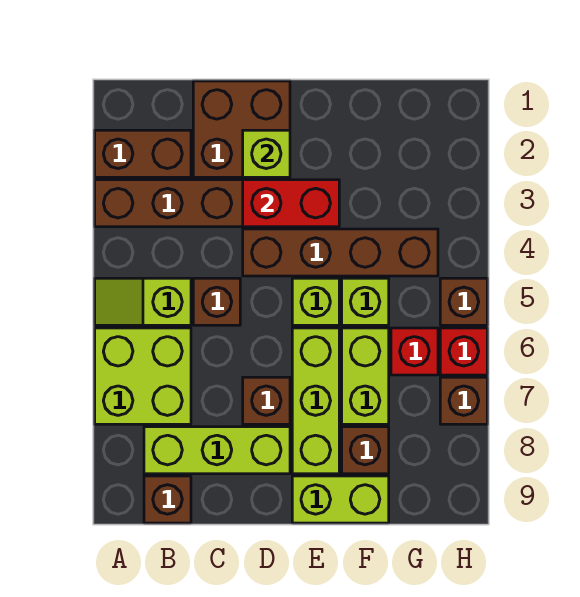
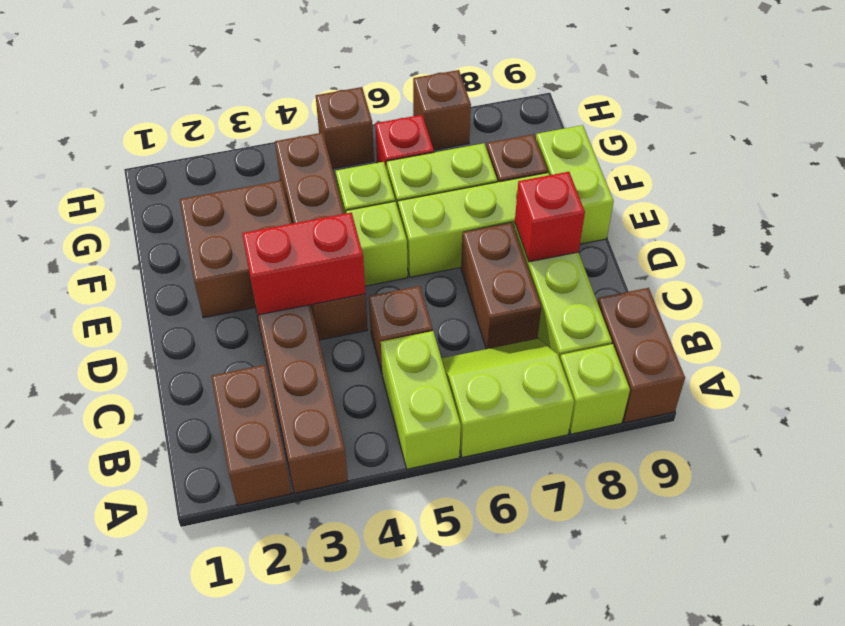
lime 1x2 slope [95,278,191,325] -> lime 1x2 brick [381,331,461,469]
lime 2x2 brick [95,328,191,424] -> lime 2x2 slope [441,339,574,457]
brown 1x1 brick [144,476,191,523] -> brown 1x2 brick [597,288,685,423]
brown 2x2 brick [193,81,290,177] -> brown 2x2 brick moved to [180,181,292,318]
lime 1x1 brick [243,130,290,177] -> lime 1x1 brick moved to [560,344,630,434]
red 1x2 brick [243,180,339,227] -> red 1x2 brick turned to [242,213,365,315]
brown 1x1 brick [243,377,290,424] -> brown 1x2 brick [461,223,541,349]
red 1x1 brick [440,328,487,375] -> red 1x1 brick moved to [515,172,585,262]

